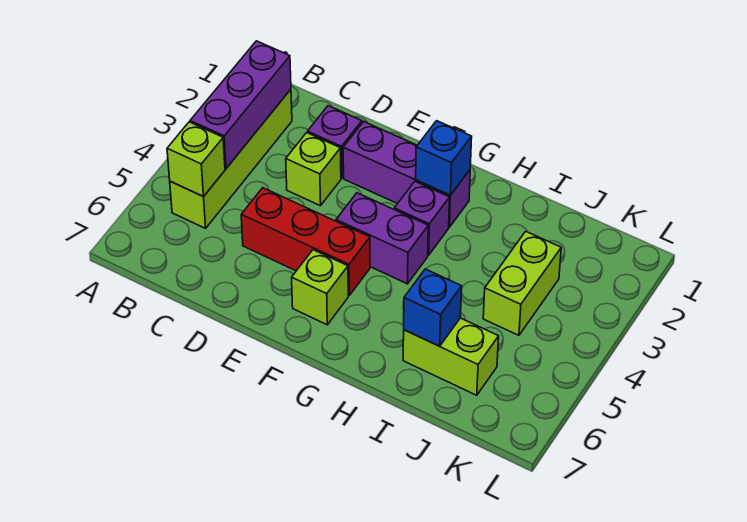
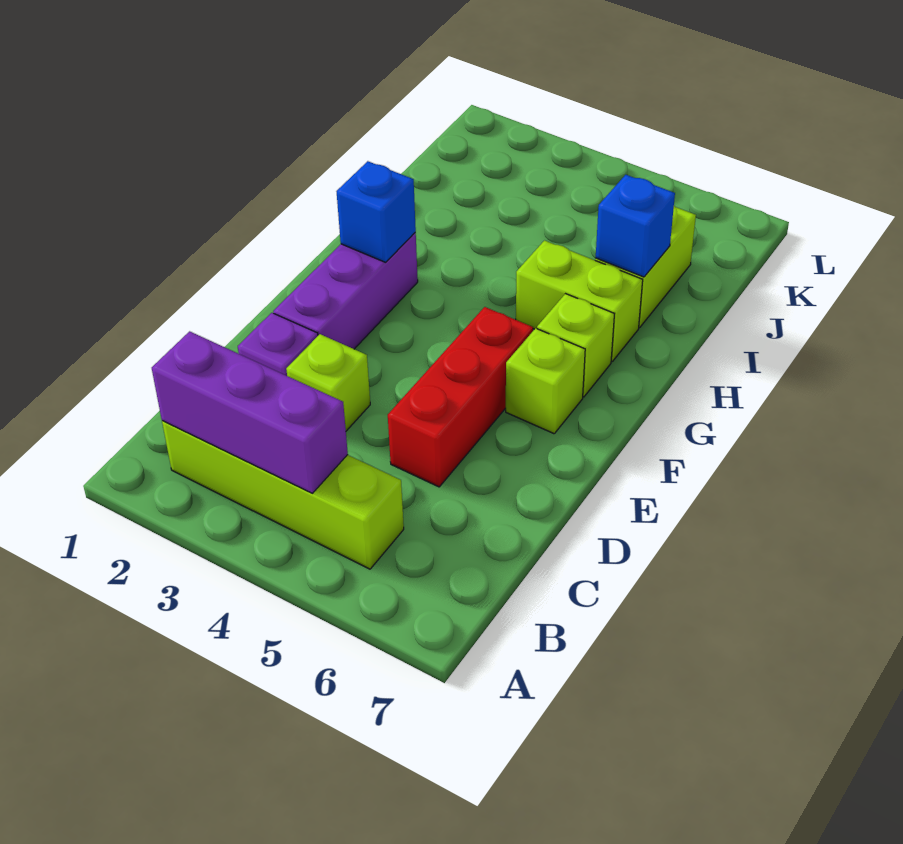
lime 1x1 brick [167,122,225,197] -> lime 1x1 brick moved to [537,294,614,397]
purple 1x2 brick [336,193,428,284] -> none
purple 1x1 brick [394,182,450,255] -> none
lime 1x2 brick [483,231,561,335] -> lime 1x2 brick moved to [516,240,643,361]

